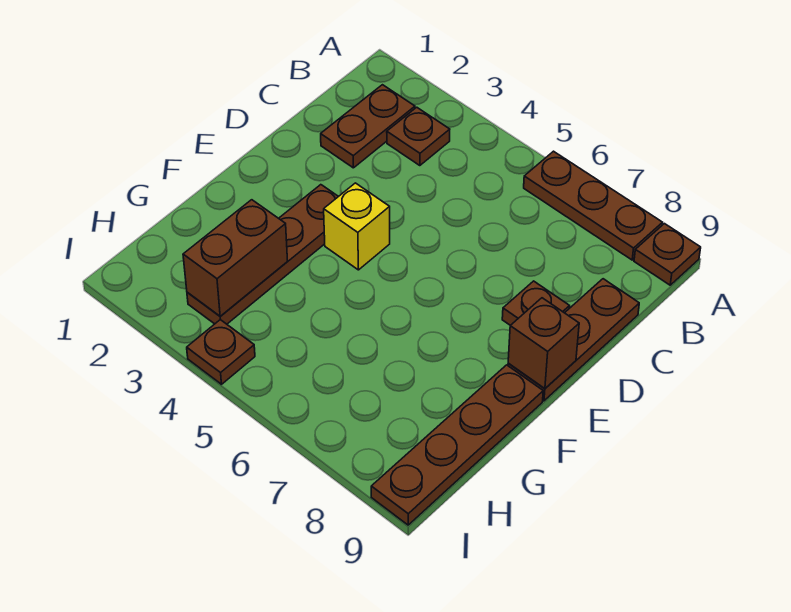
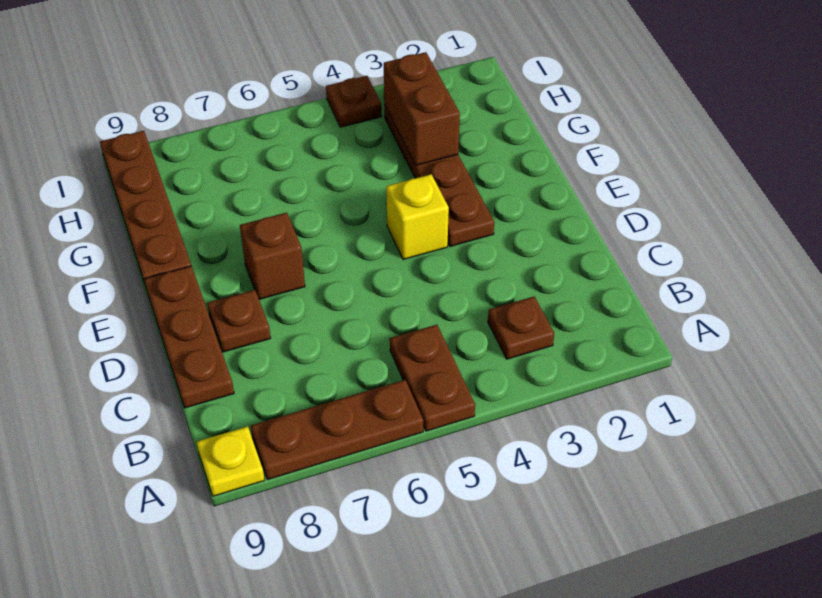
brown 1x1 plate [634,224,701,285] -> yellow 1x1 plate [196,426,265,496]
brown 1x2 plate [321,85,415,168] -> brown 1x2 plate moved to [390,325,475,431]
brown 1x1 brick [508,298,579,389] -> brown 1x1 brick moved to [240,212,305,299]

